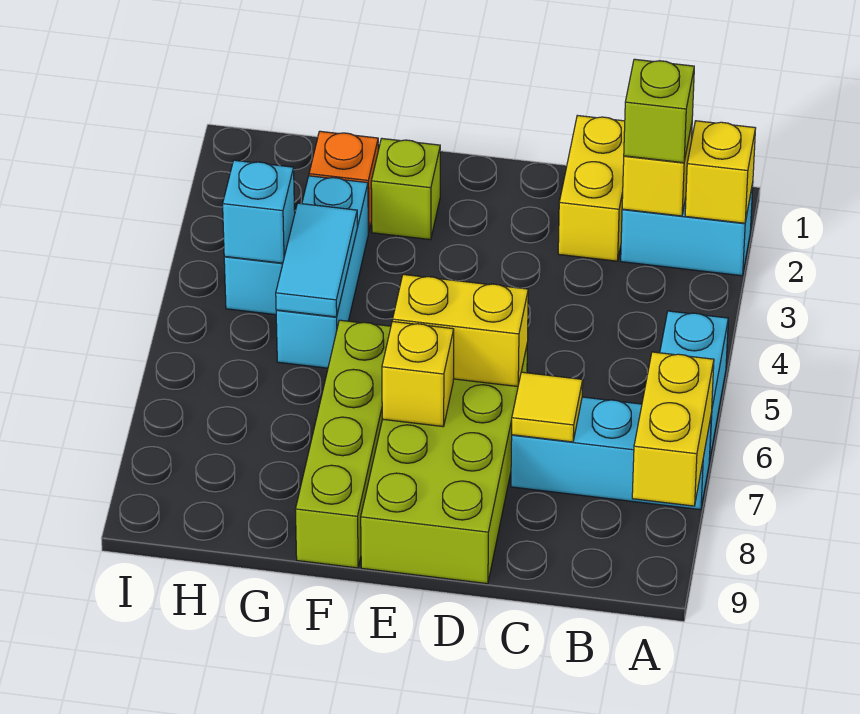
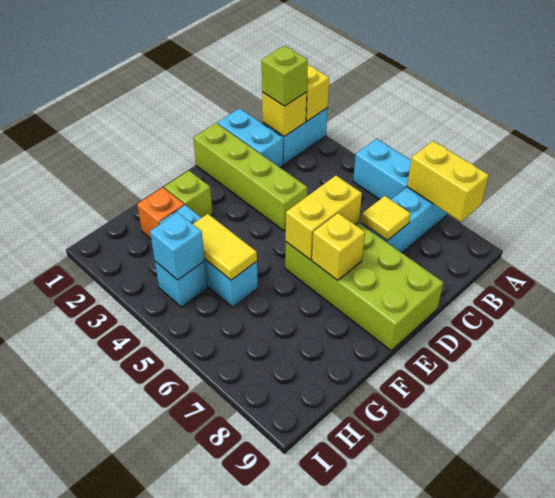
yellow 1x2 brick [558,115,625,261] -> cyan 1x2 brick [217,108,283,167]
lime 1x4 brick [295,320,391,568] -> lime 1x4 brick moved to [193,123,307,231]
cyan 1x2 tile [276,203,357,317] -> yellow 1x2 tile [193,214,257,280]

